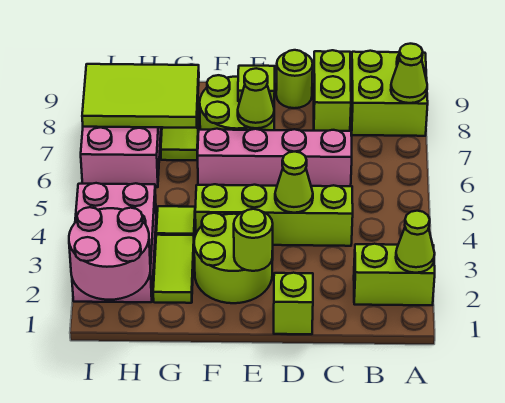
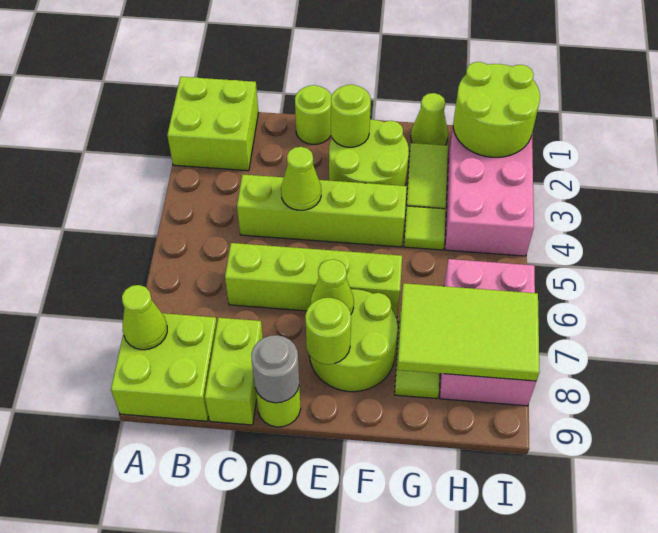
lime 1x2 brick [354,244,435,305] -> lime 2x2 brick [167,77,258,171]
lime 1x1 cone [396,211,435,273] -> lime 1x1 cone moved to [411,93,448,145]
pink 1x4 brick [197,129,352,186] -> lime 1x4 brick [225,243,402,318]
lime 1x1 brick [274,273,313,334] -> lime 1x1 round brick [295,85,332,144]
none -> grey 1x1 round brick [251,335,299,403]
lime 1x1 tile [238,66,275,102] -> lime 1x1 round brick [305,298,351,364]
pink 2x2 round brick [69,207,150,300] -> lime 2x2 round brick [453,62,540,157]

